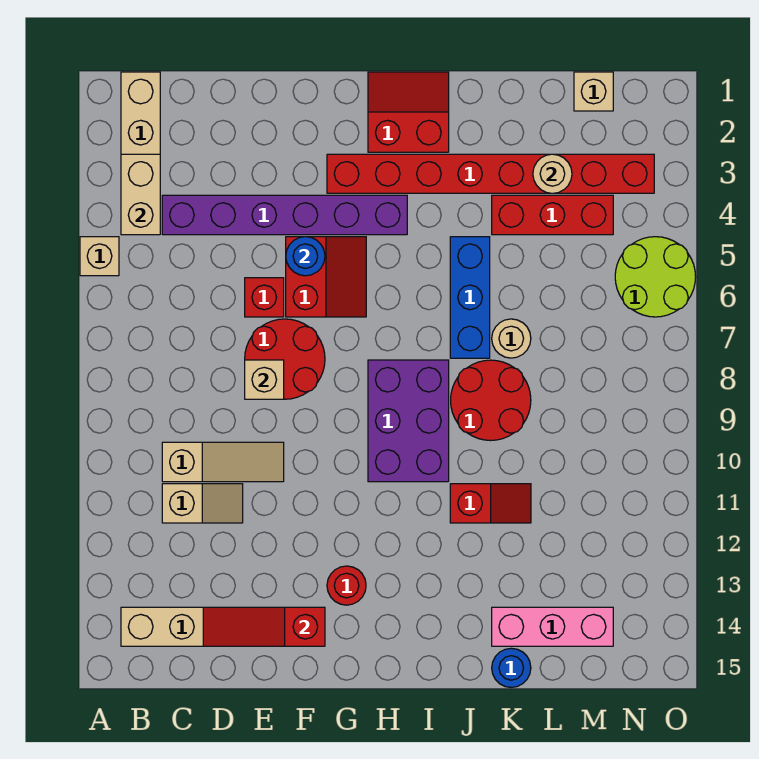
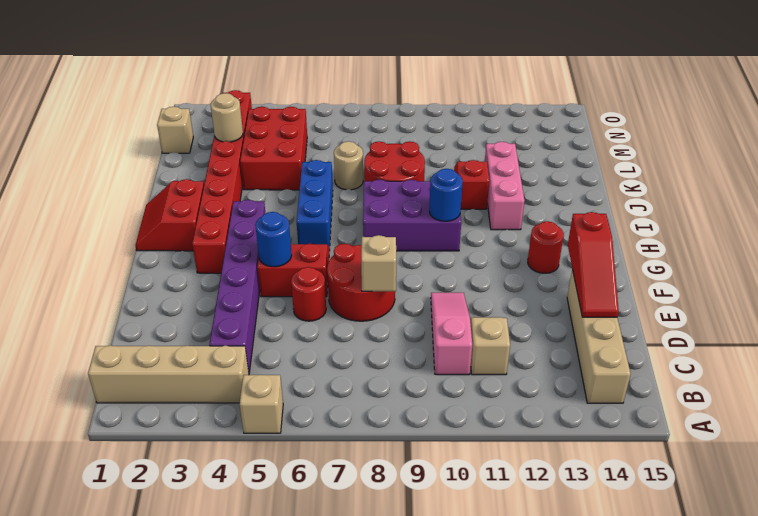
tan 1x2 brick [121,154,160,235] -> none
tan 1x3 slope [162,442,284,482] -> pink 1x3 slope [431,293,472,375]
red 1x1 brick [245,278,284,317] -> red 1x1 round brick [291,267,326,321]
blue 1x3 brick [450,237,490,358] -> blue 1x3 brick turned to [297,160,333,251]
red 1x3 brick [492,195,613,235] -> red 2x3 brick [240,107,307,190]
pink 1x3 brick [492,607,613,646] -> pink 1x3 brick moved to [485,142,524,230]
blue 1x1 round brick [492,648,531,688] -> blue 1x1 round brick moved to [429,169,463,221]
lime 2x2 round brick [615,237,696,317] -> none

